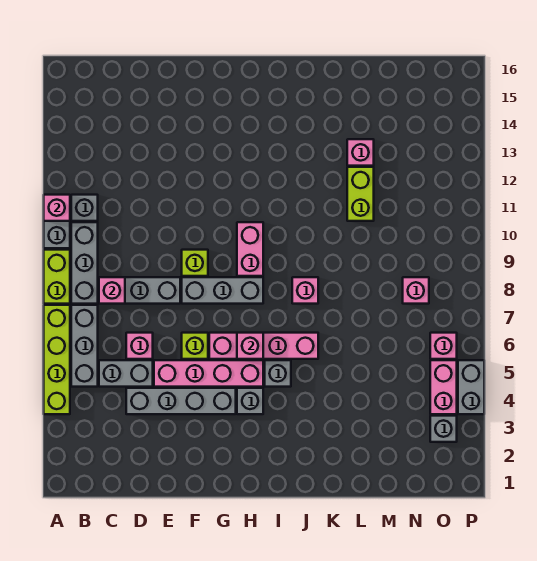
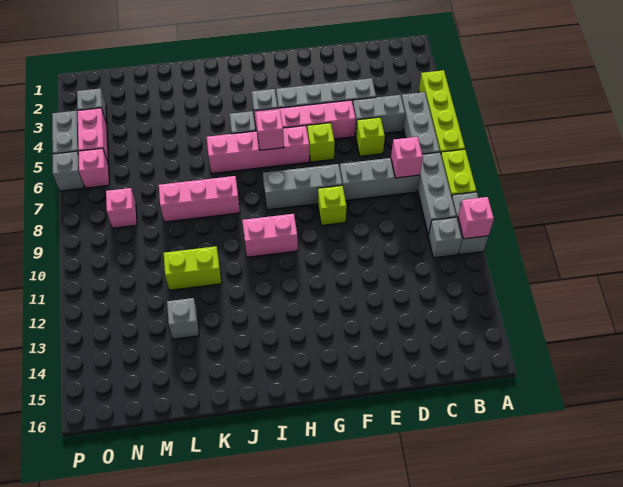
pink 1x1 brick [126,333,153,359] -> lime 1x1 brick [356,117,385,156]
pink 1x2 brick [237,222,263,276] -> pink 1x2 brick turned to [242,214,298,257]
pink 1x1 brick [292,277,318,304] -> pink 1x3 brick [159,176,240,222]
lime 1x2 brick [347,167,374,221] -> lime 1x2 brick turned to [164,246,222,290]
pink 1x1 brick [347,139,374,166] -> grey 1x1 brick [167,298,199,339]
none -> grey 1x1 brick [53,151,84,191]

